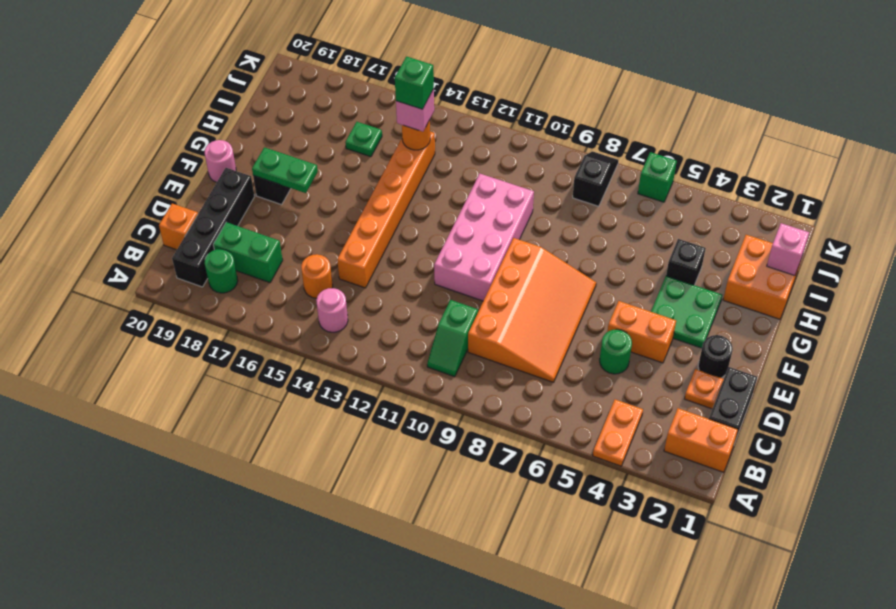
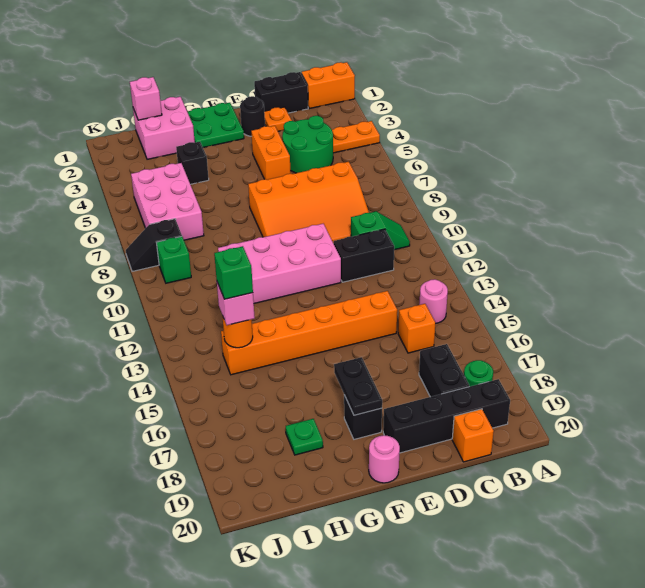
orange 1x2 brick [664,408,738,472] -> orange 1x2 brick turned to [302,62,355,109]
orange 3x4 slope [468,238,596,382] -> orange 3x4 slope turned to [248,162,369,243]
none -> black 1x2 brick [334,229,394,282]
orange 1x1 round brick [301,254,333,298] -> orange 1x1 brick [398,304,435,353]
green 1x2 brick [213,222,283,283] -> black 1x2 brick [419,344,469,397]
green 1x1 round brick [599,329,632,374] -> green 2x2 round brick [282,116,333,173]
green 2x2 plate [651,276,722,348] -> green 2x2 plate moved to [187,103,244,147]
green 1x2 plate [252,147,318,193] -> black 1x2 plate [334,357,382,415]
orange 2x2 brick [723,235,802,319] -> pink 2x2 brick [133,97,195,159]
none -> pink 2x3 brick [131,163,204,240]
green 1x1 plate [345,122,382,157] -> green 1x1 plate moved to [286,419,323,455]
green 1x1 brick [638,152,677,202] -> green 1x1 brick moved to [156,236,191,283]

